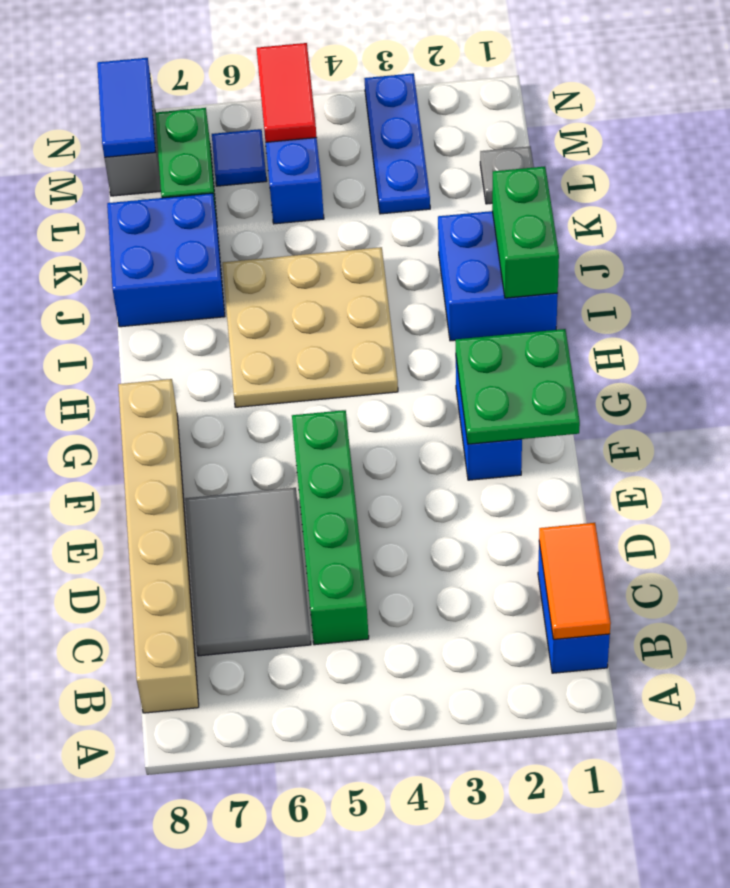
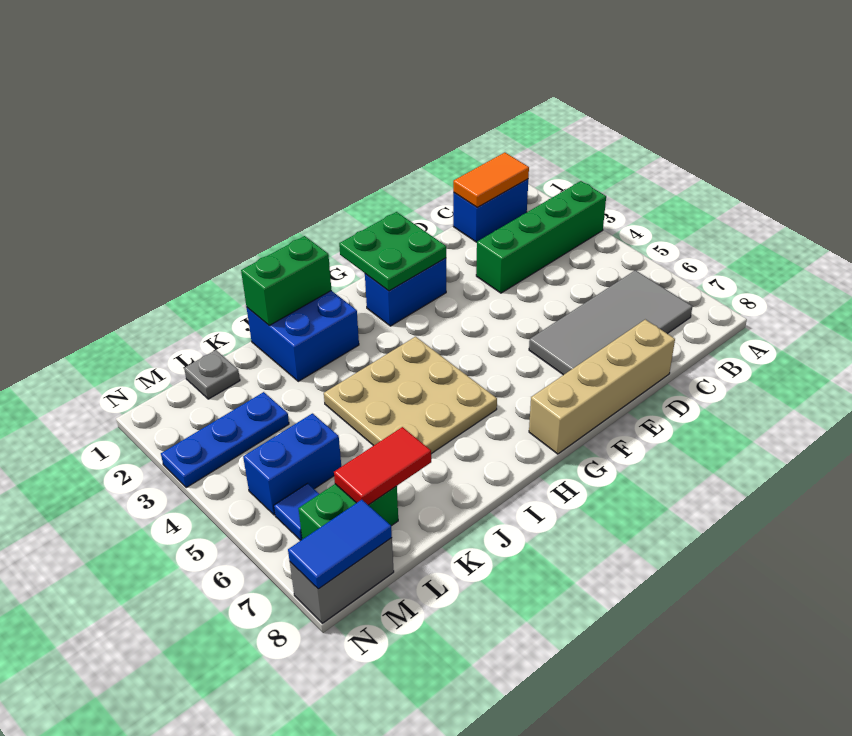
tan 1x6 brick [118,379,199,713] -> tan 1x4 brick [529,319,675,454]
green 1x4 brick [292,410,369,645] -> green 1x4 brick moved to [476,181,606,293]
grey 2x3 tile [185,488,311,656] -> grey 2x4 tile [529,270,693,375]
blue 2x2 brick [107,193,225,327] -> none
red 1x2 tile [257,43,317,142] -> red 1x2 tile moved to [334,427,431,505]

